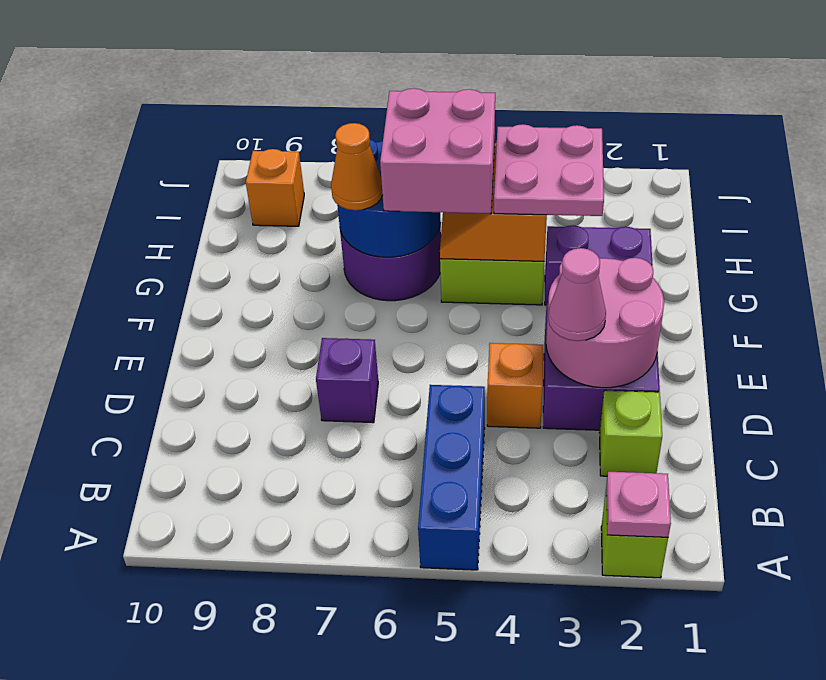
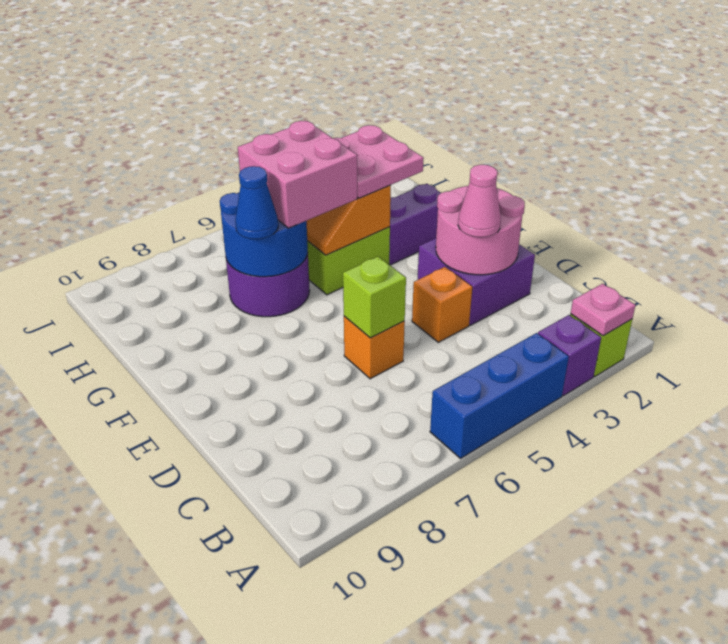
blue 1x3 brick [418,385,485,570] -> blue 1x3 brick turned to [430,333,569,458]
lime 1x1 brick [599,390,662,476] -> lime 1x1 brick moved to [343,257,406,338]
purple 1x1 brick [316,338,378,423] -> purple 1x1 brick moved to [538,315,601,396]
orange 1x1 cone [331,123,383,210] -> blue 1x1 cone [235,166,278,239]
orange 1x1 brick [246,149,304,226] -> orange 1x1 brick moved to [344,316,405,379]

